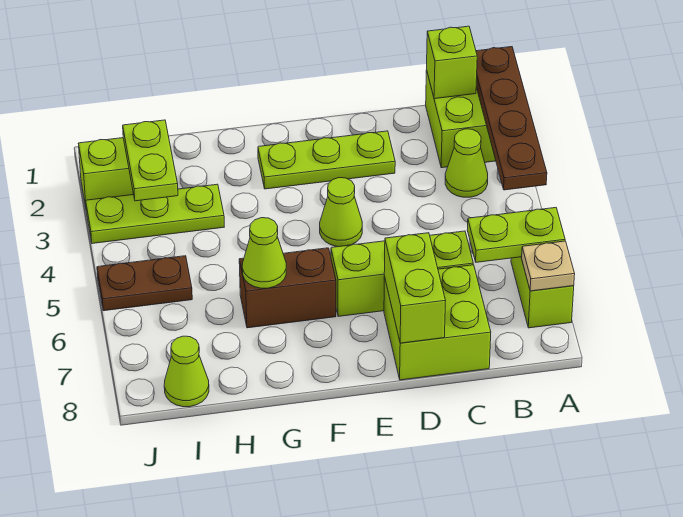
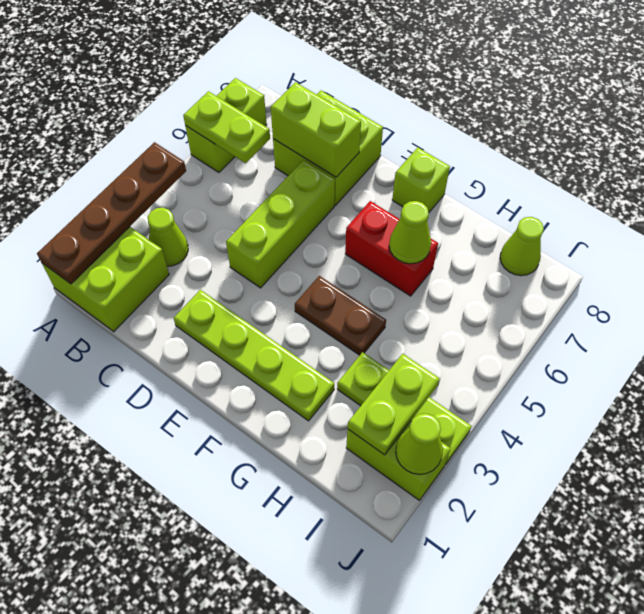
tan 1x1 plate [522,241,575,291] -> none
lime 1x1 brick [427,26,477,99] -> lime 1x1 brick moved to [392,148,450,212]
lime 1x3 brick [331,231,473,316] -> lime 1x3 brick turned to [226,160,335,288]
lime 1x3 plate [258,131,395,189] -> lime 1x4 plate [174,290,334,421]
lime 1x2 brick [384,233,446,343] -> lime 1x2 brick turned to [271,82,361,177]
lime 1x1 cone [320,178,362,247] -> lime 1x1 cone moved to [396,414,443,474]
brown 1x2 brick [239,248,336,328] -> red 1x2 brick [345,201,438,296]
brown 1x2 plate [97,256,192,311] -> brown 1x2 plate moved to [295,276,386,355]

